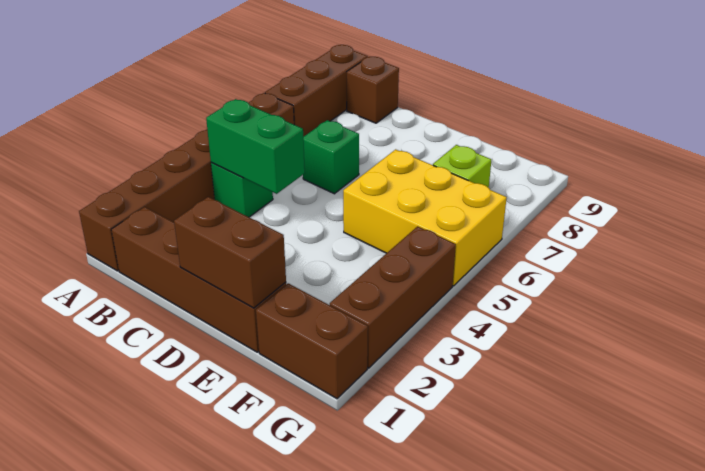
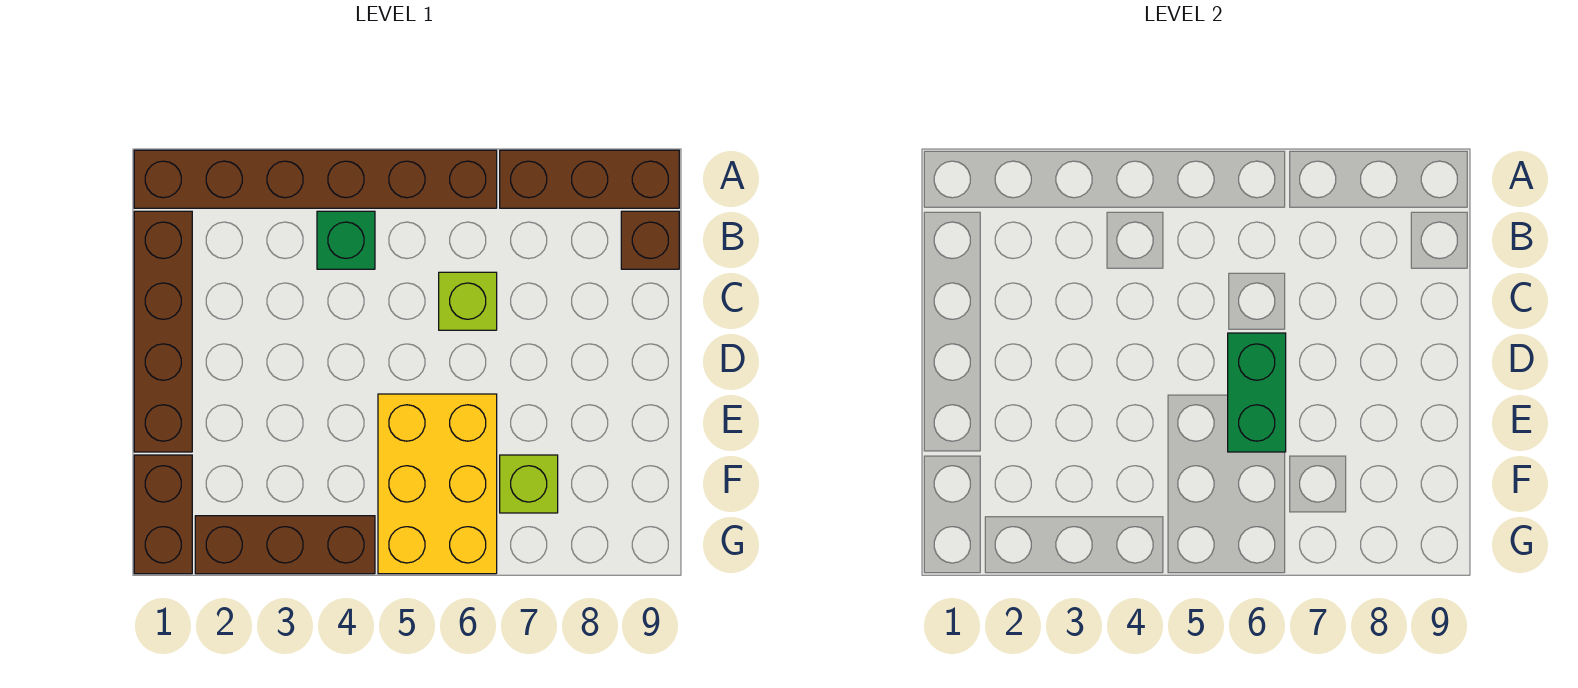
green 1x2 brick [206,99,305,194] -> green 1x2 brick moved to [1228,333,1286,452]
green 1x1 brick [303,120,359,194] -> lime 1x1 brick [439,272,497,330]
brown 1x2 brick [174,197,286,308] -> none

